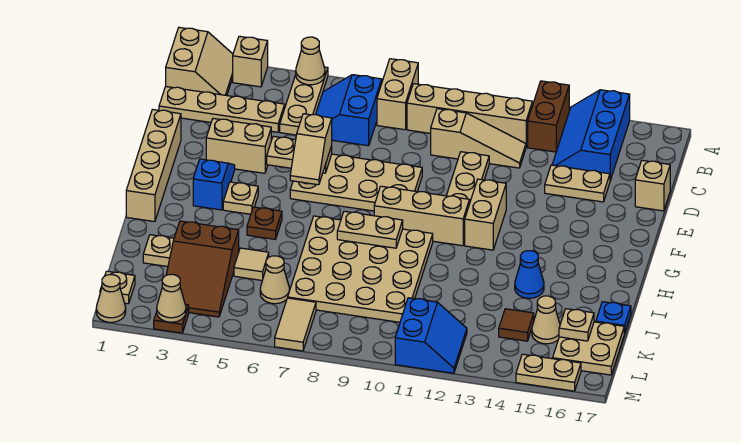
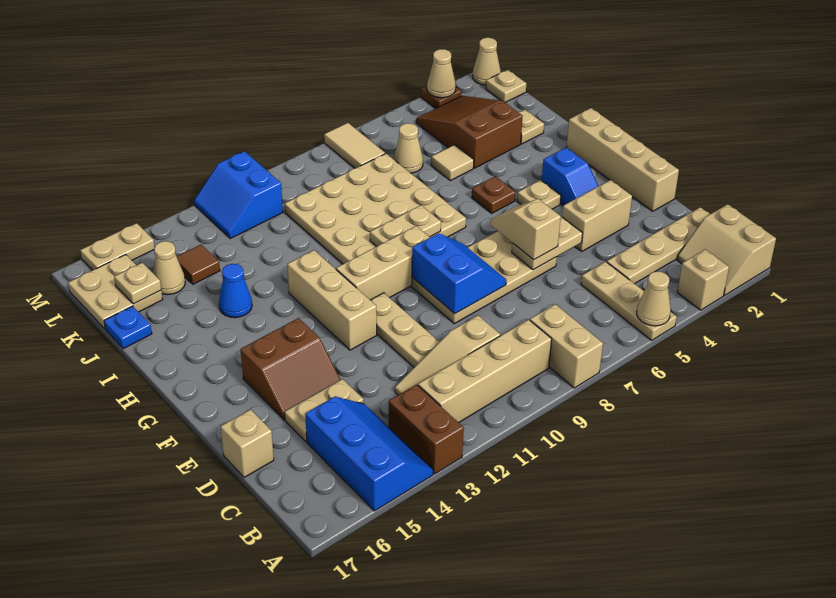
blue 2x2 slope [316,75,382,146] -> blue 2x2 slope moved to [412,233,506,314]
none -> brown 2x2 slope [241,318,340,420]
tan 1x2 brick [465,179,506,250] -> tan 1x3 brick [287,250,377,350]

